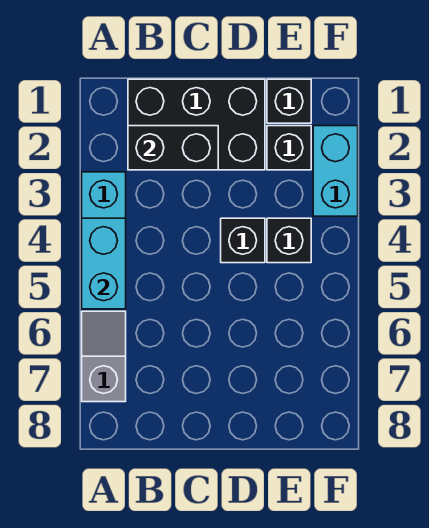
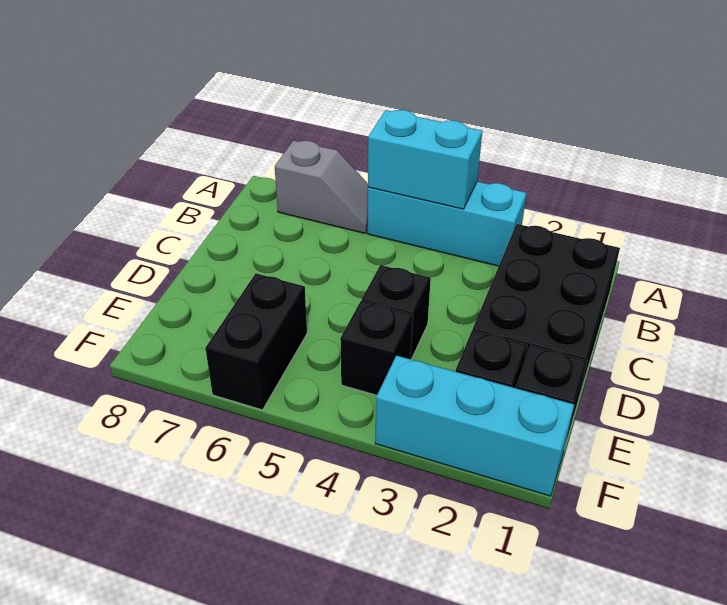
black 1x2 brick [128,126,218,170] -> black 1x2 brick moved to [205,273,307,410]
cyan 1x2 brick [313,126,358,216] -> cyan 1x3 brick [375,355,574,496]

